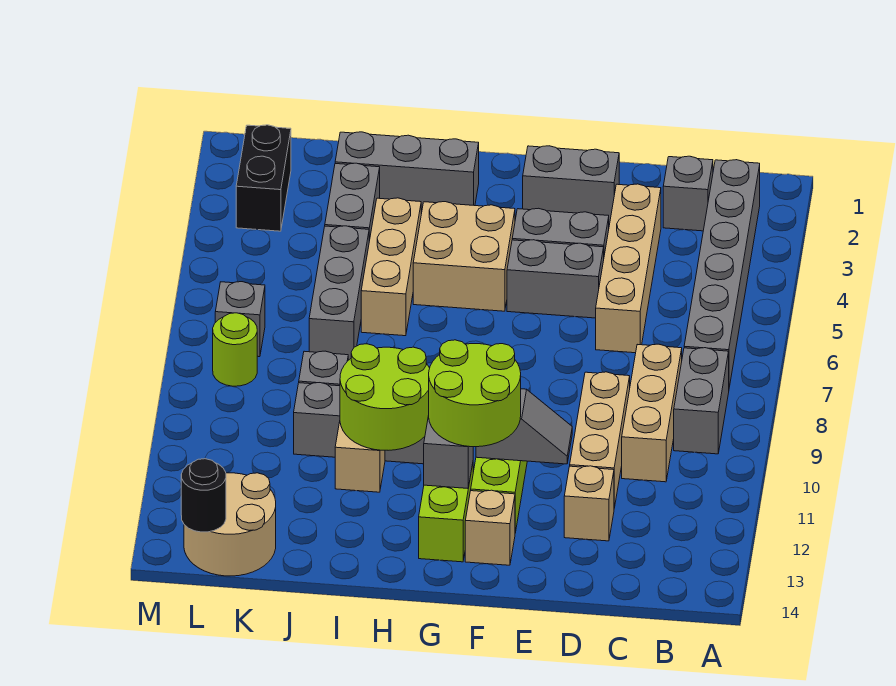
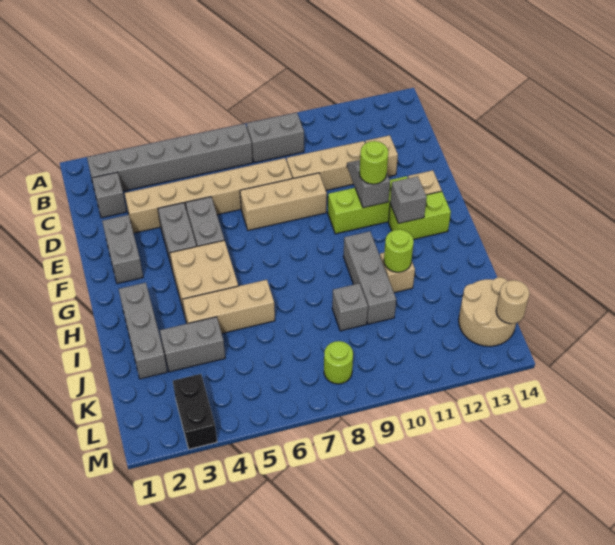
tan 1x3 brick [622,344,682,482] -> tan 1x3 brick moved to [240,173,327,230]
tan 1x4 brick [596,184,661,353] -> tan 1x6 brick [125,158,292,233]
lime 2x2 round brick [429,340,521,447] -> lime 1x1 round brick [359,141,388,184]
lime 2x2 round brick [340,344,430,450] -> lime 1x1 round brick [384,229,414,272]
grey 1x3 brick [309,226,369,360] -> none
black 1x2 brick [236,125,291,231] -> black 1x2 brick turned to [173,374,217,449]
grey 1x1 brick [215,282,265,357] -> none
black 1x1 round brick [181,459,226,532] -> tan 1x1 round brick [496,280,529,324]

